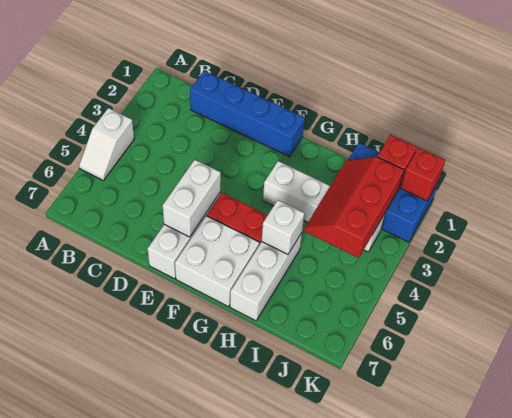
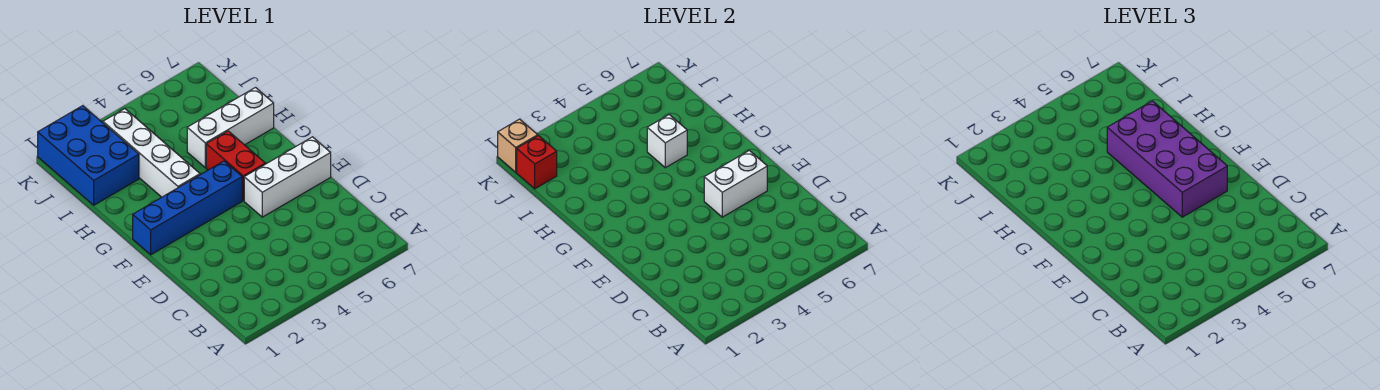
white 1x2 slope [79,108,134,180] -> none
blue 1x4 brick [190,71,305,157] -> blue 1x4 brick turned to [133,161,242,255]
none -> purple 2x4 brick [1107,101,1227,217]
white 2x2 brick [175,216,259,307] -> none
red 2x3 slope [304,157,404,258] -> none
red 1x1 brick [401,148,445,201] -> tan 1x1 brick [498,119,538,172]

